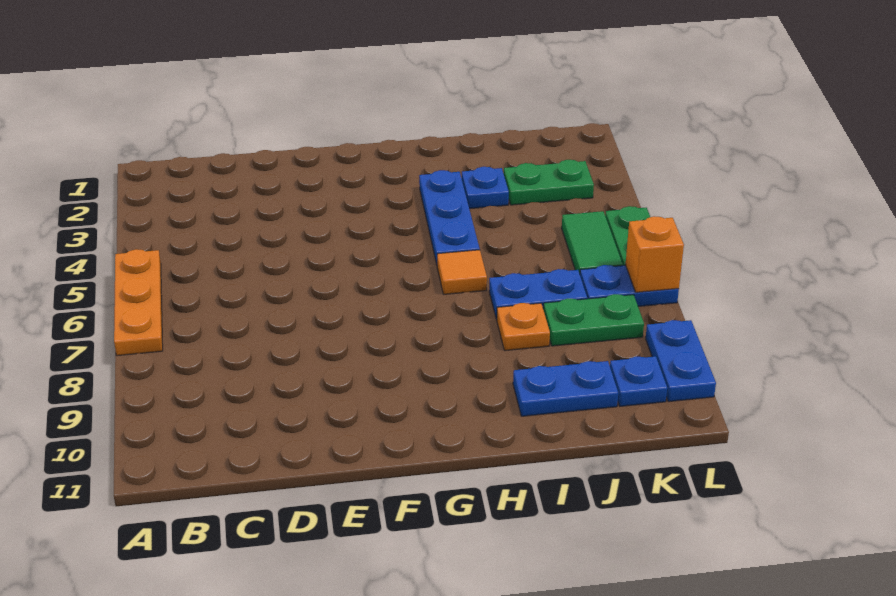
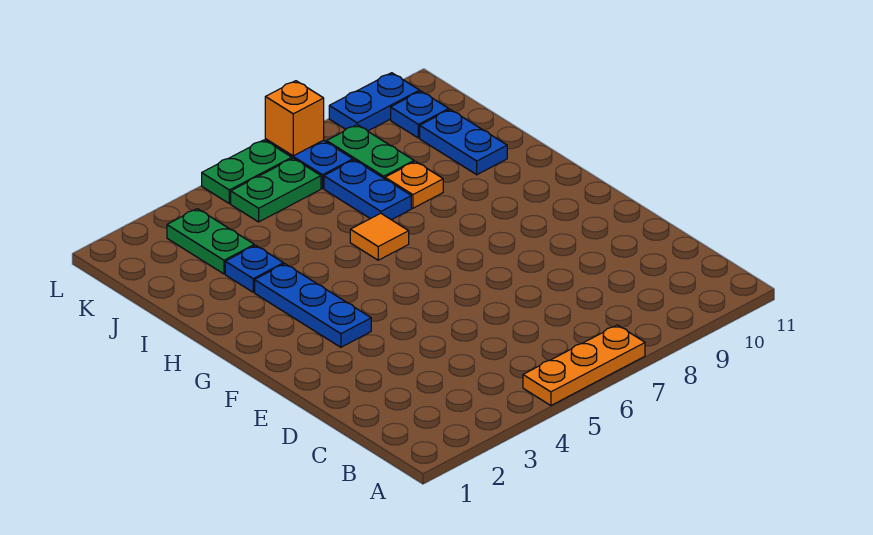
blue 1x3 plate [419,170,480,264] -> blue 1x3 plate turned to [255,264,371,347]
green 1x2 tile [562,211,623,273] -> green 1x2 plate [231,158,321,222]

